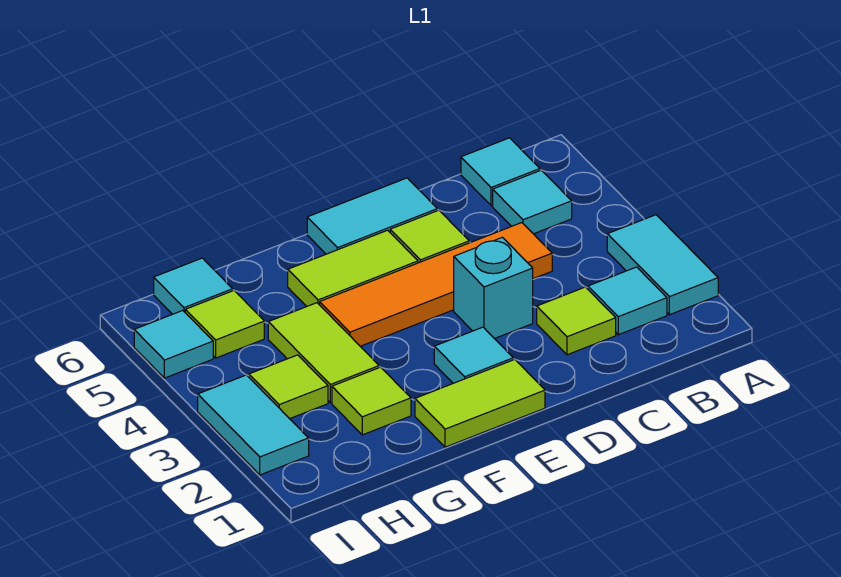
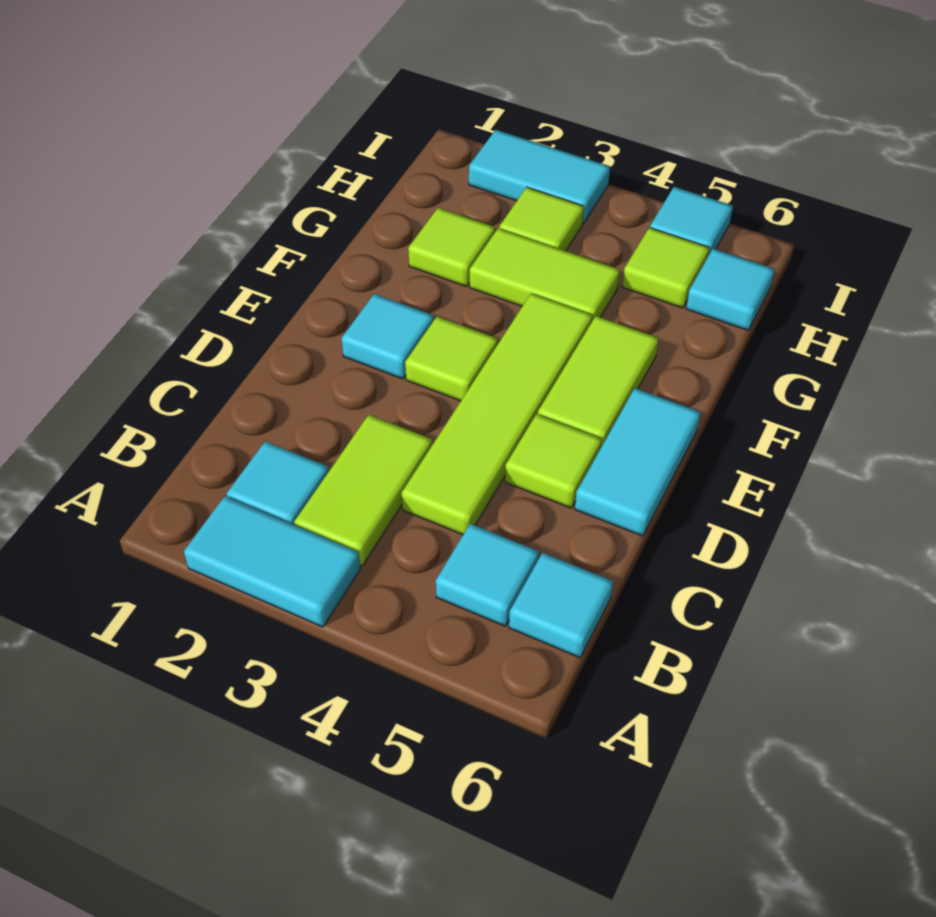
lime 1x1 tile [537,287,616,355] -> lime 1x1 tile moved to [405,317,498,401]
orange 1x4 tile [320,223,552,346] -> lime 1x4 tile [402,293,593,535]
cyan 1x1 brick [454,237,533,339] -> none
lime 1x2 tile [415,359,545,447] -> lime 1x2 tile moved to [294,415,432,566]

